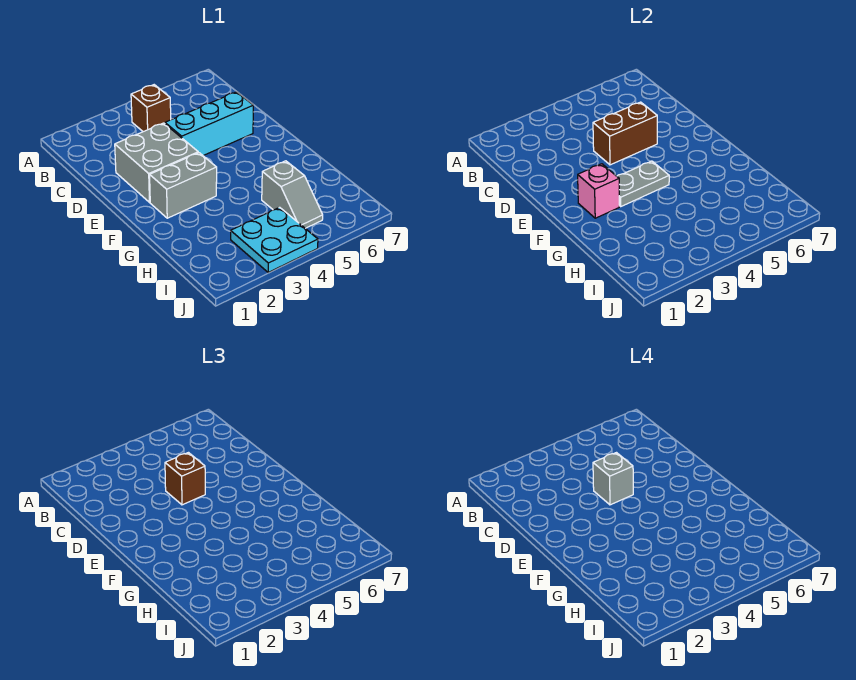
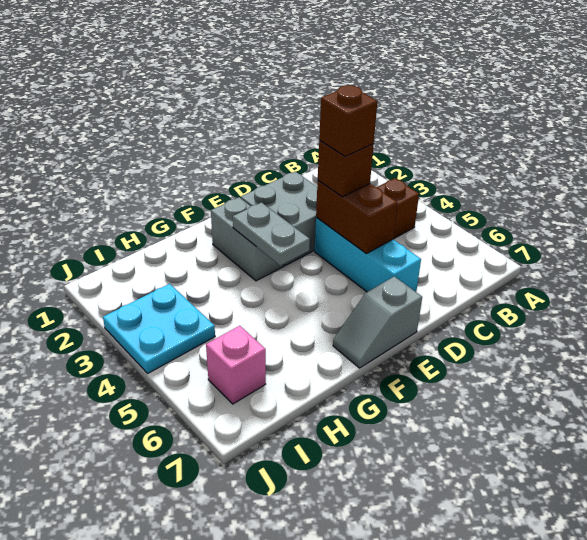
grey 1x1 brick [593,453,633,505] -> brown 1x1 brick [319,85,377,156]
pink 1x1 brick [578,164,619,218] -> pink 1x1 brick moved to [206,326,266,404]
grey 1x2 slope [262,161,323,228] -> grey 1x2 slope moved to [333,276,422,368]

